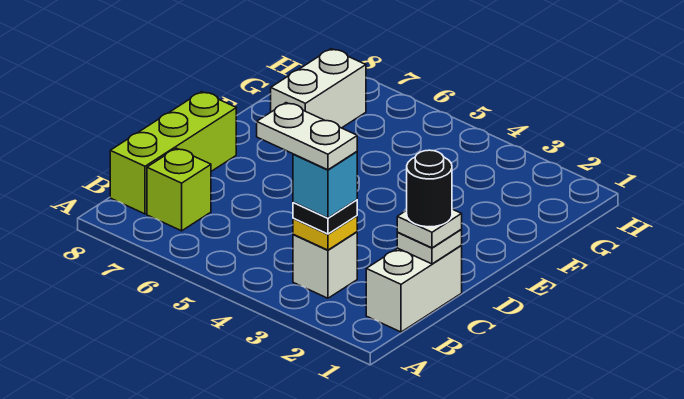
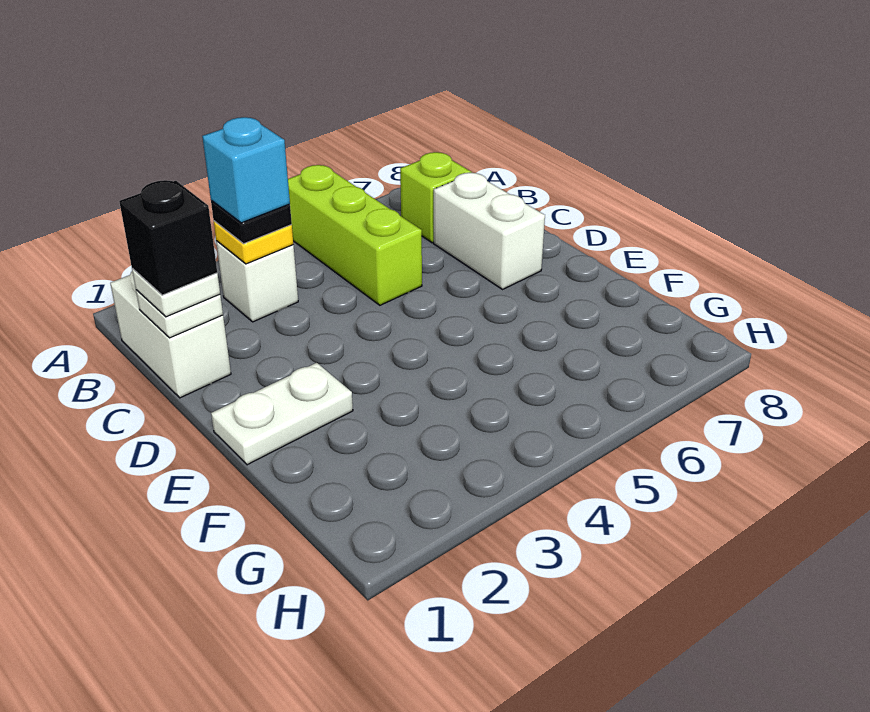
white 1x2 plate [257,103,357,170] -> white 1x2 plate moved to [211,363,353,465]
lime 1x3 brick [110,92,236,214] -> lime 1x3 brick moved to [288,165,422,305]
black 1x1 round brick [407,150,452,227] -> black 1x1 brick [119,180,217,295]
white 1x2 brick [271,49,366,128] -> white 1x2 brick moved to [434,173,545,289]

